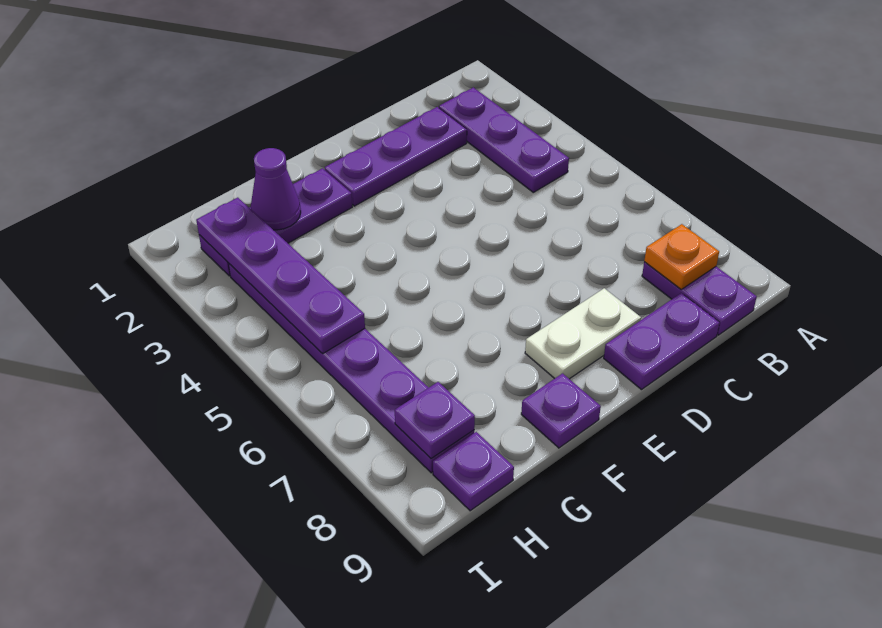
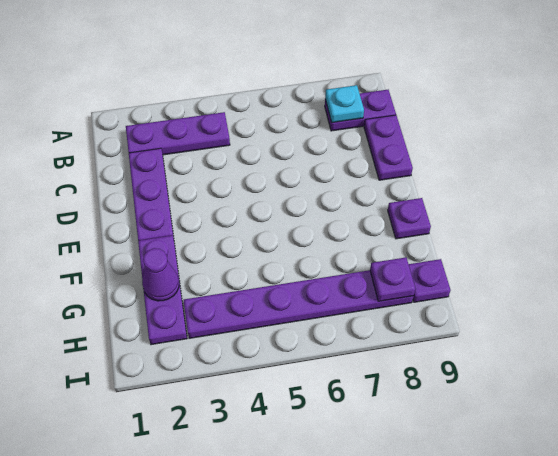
orange 1x1 plate [644,224,719,289] -> cyan 1x1 plate [325,85,364,123]
white 1x2 plate [525,288,641,379] -> none
purple 1x4 plate [196,198,365,353] -> none

